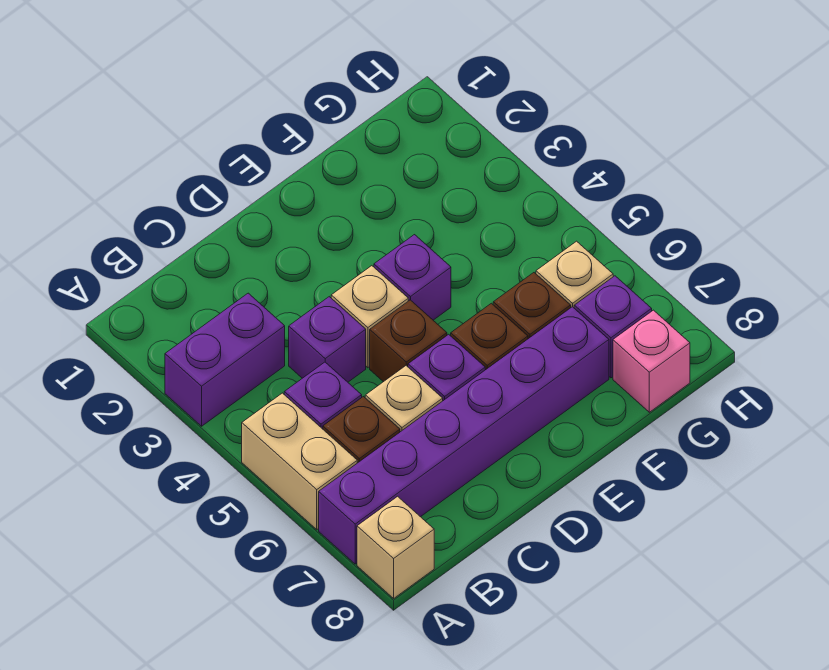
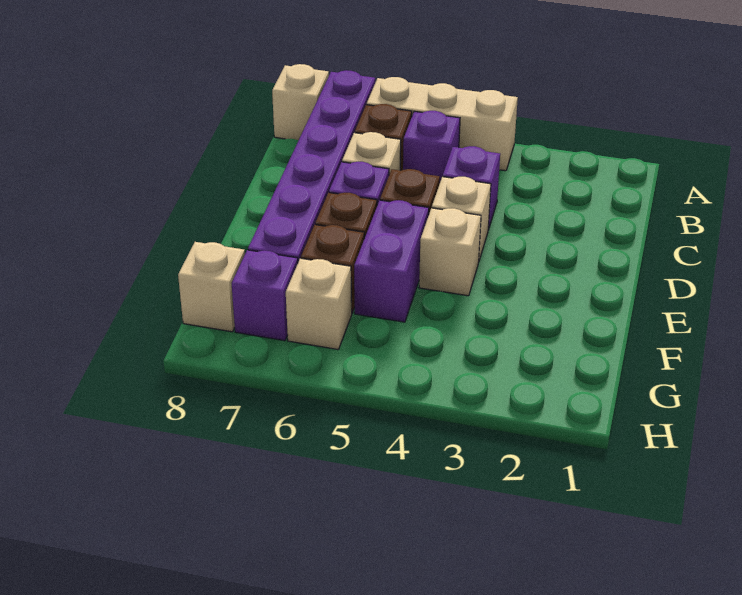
purple 1x2 brick [165,293,285,426] -> purple 1x2 brick moved to [354,200,429,322]
tan 1x2 brick [242,393,357,530] -> tan 1x3 brick [367,77,518,171]
purple 1x1 brick [374,235,451,320] -> tan 1x1 brick [419,208,481,296]
pink 1x1 brick [613,310,690,412] -> tan 1x1 brick [178,242,245,332]

